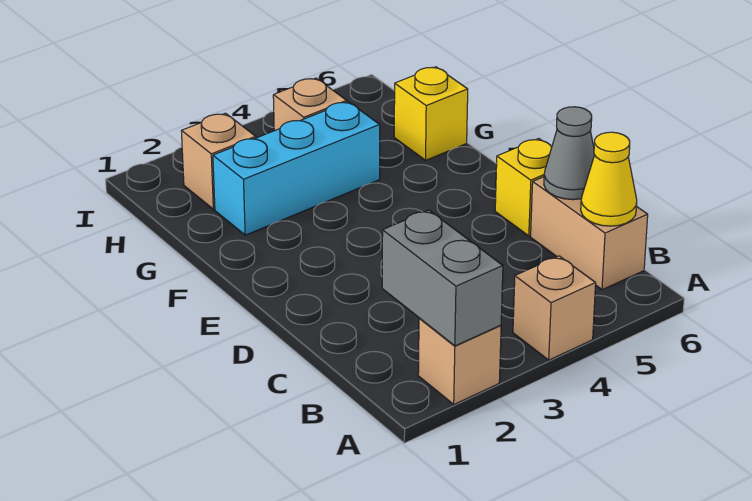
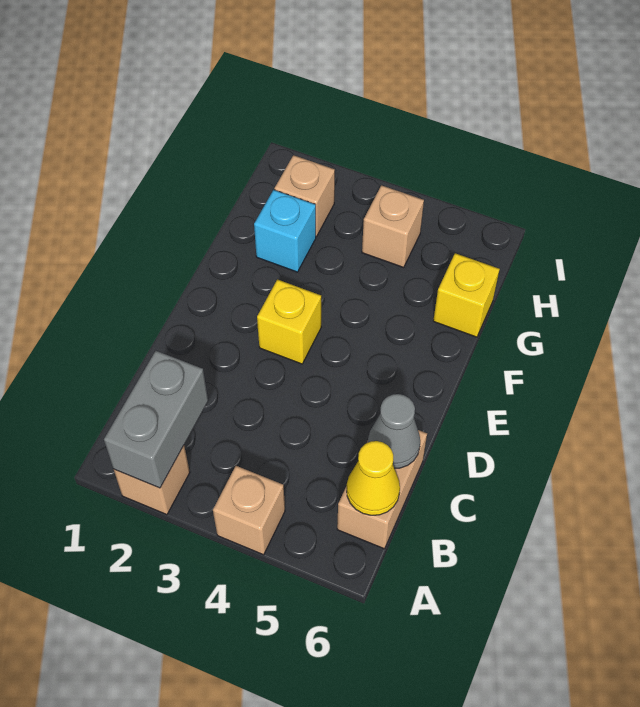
yellow 1x1 brick [495,139,552,236] -> yellow 1x1 brick moved to [257,280,321,364]
cyan 1x3 brick [213,102,380,235] -> cyan 1x1 brick [254,190,316,272]

